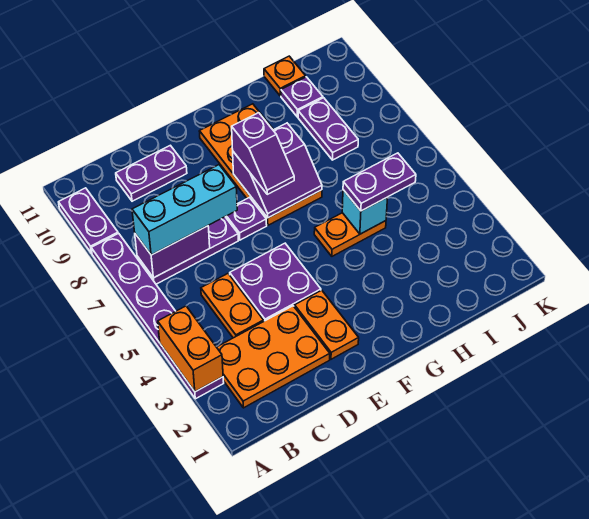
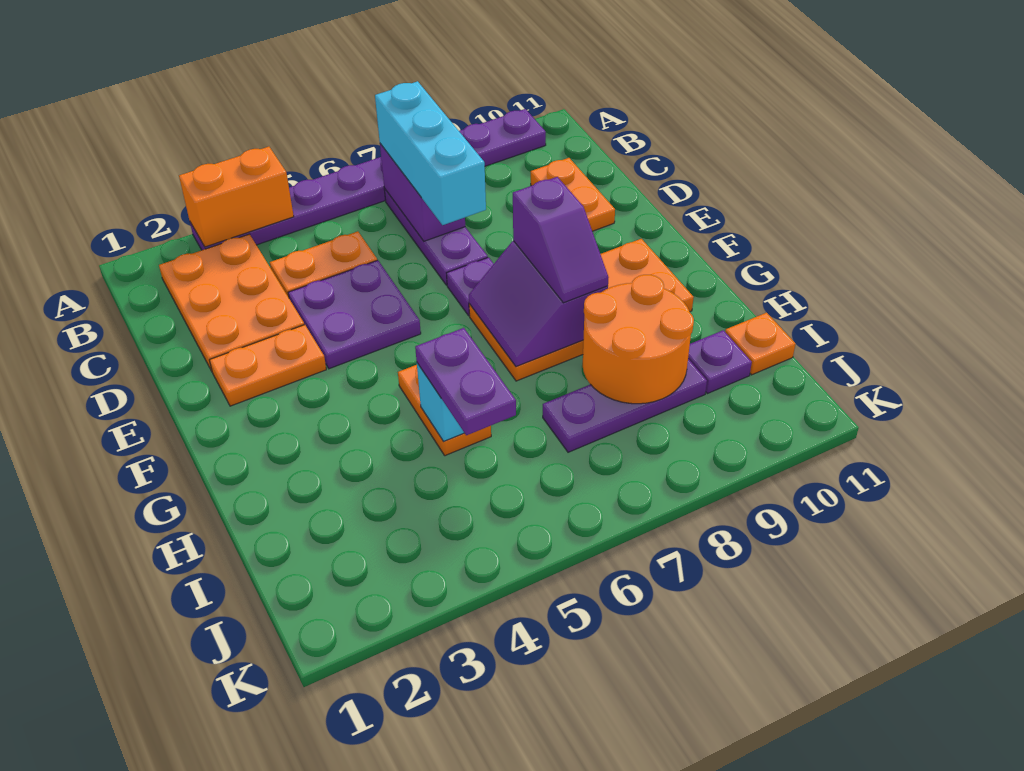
purple 1x2 plate [116,145,187,201] -> orange 1x2 plate [531,158,615,231]
purple 1x2 slope [232,113,294,194] -> purple 1x2 slope turned to [513,177,609,303]
none -> orange 2x2 round brick [583,275,694,404]
purple 1x2 plate [298,98,358,160] -> purple 1x3 plate [543,359,707,452]

